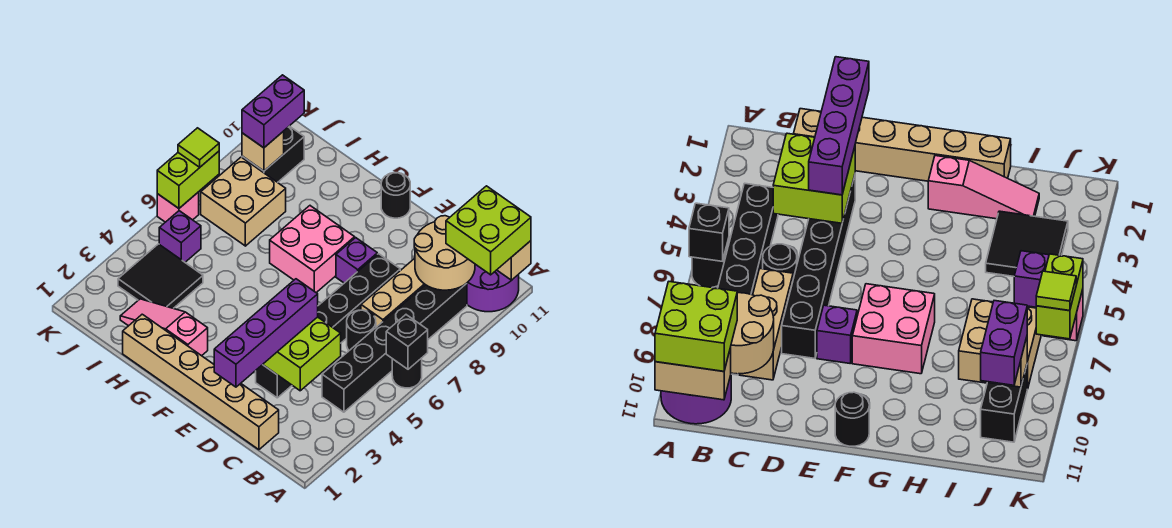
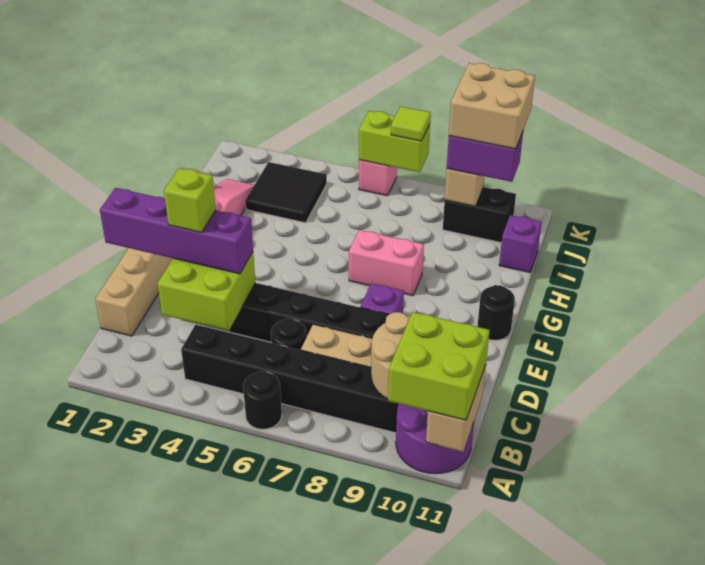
black 1x1 brick [386,315,428,369] -> none
none -> lime 1x1 brick [164,168,216,233]
pink 2x2 brick [270,206,355,293] -> pink 1x2 brick [349,230,424,296]
tan 2x2 brick [201,157,286,246] -> tan 2x2 brick moved to [449,63,535,149]
purple 1x1 brick [159,211,201,262] -> purple 1x1 brick moved to [499,215,542,273]

